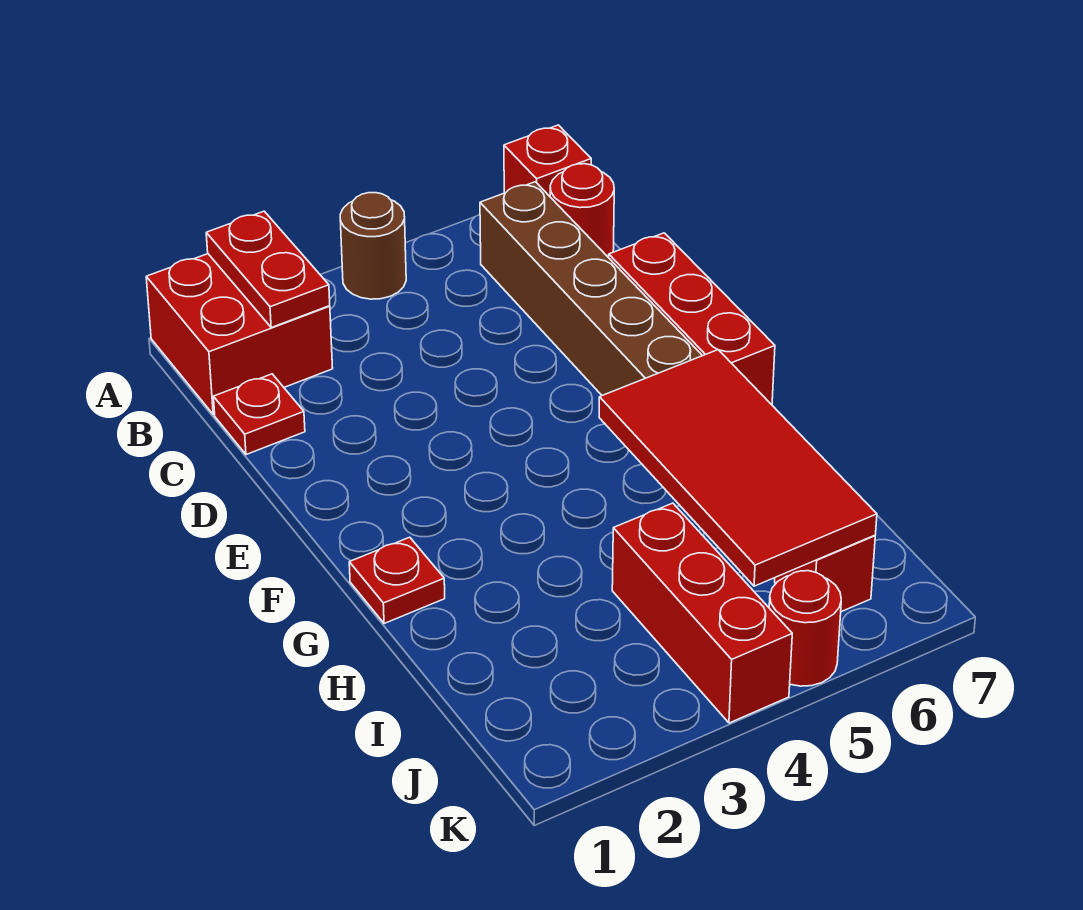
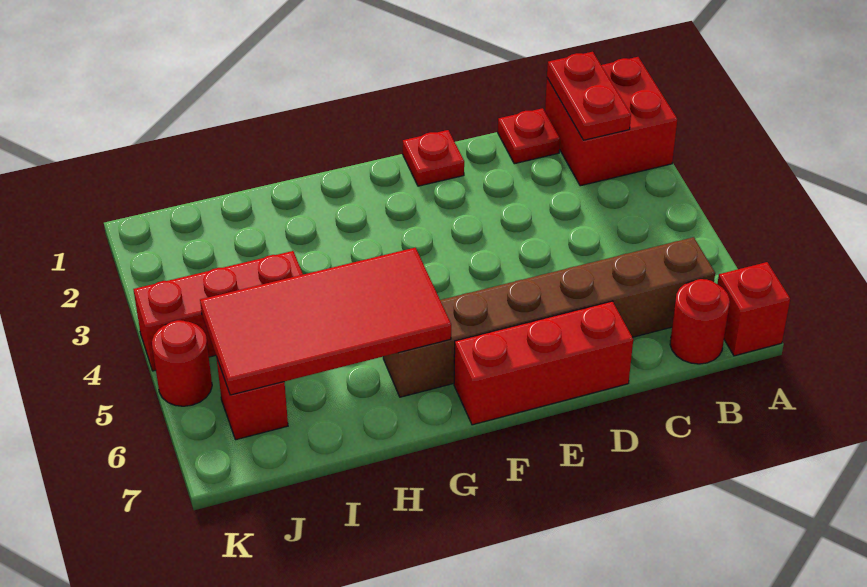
red 1x2 plate [206,211,330,327] -> red 1x2 plate turned to [547,52,631,140]
brown 1x1 round brick [340,193,406,299] -> none
red 1x1 plate [349,537,445,624] -> red 1x1 plate moved to [403,130,464,186]

